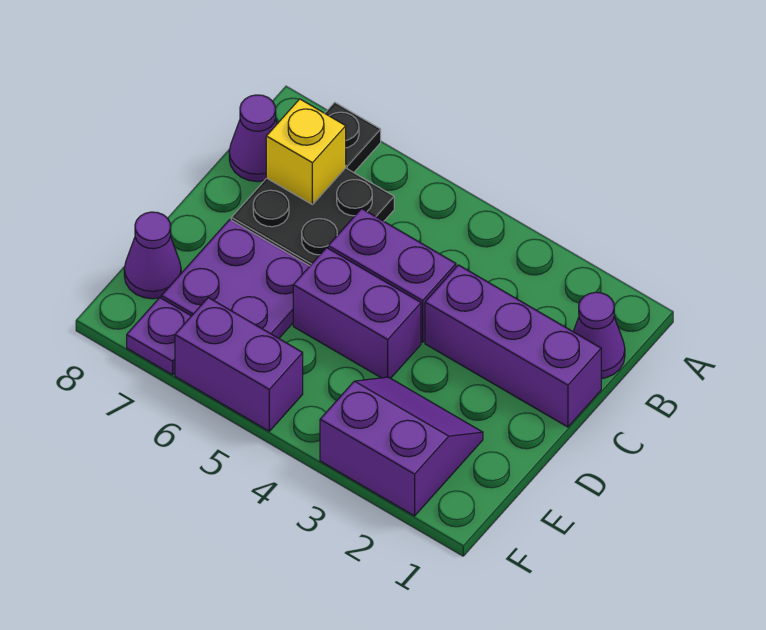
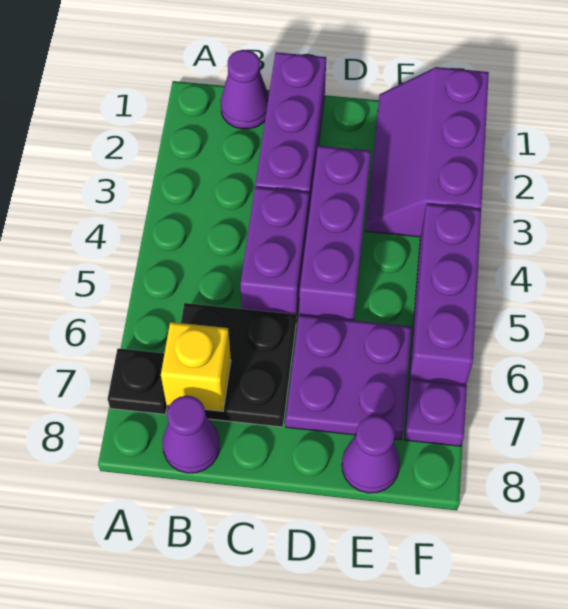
purple 1x2 brick [293,248,421,378] -> purple 1x3 brick [299,146,371,320]
purple 2x2 slope [320,377,483,516] -> purple 2x3 slope [366,67,489,237]
purple 1x2 brick [175,298,303,431] -> purple 1x3 brick [409,204,481,385]

